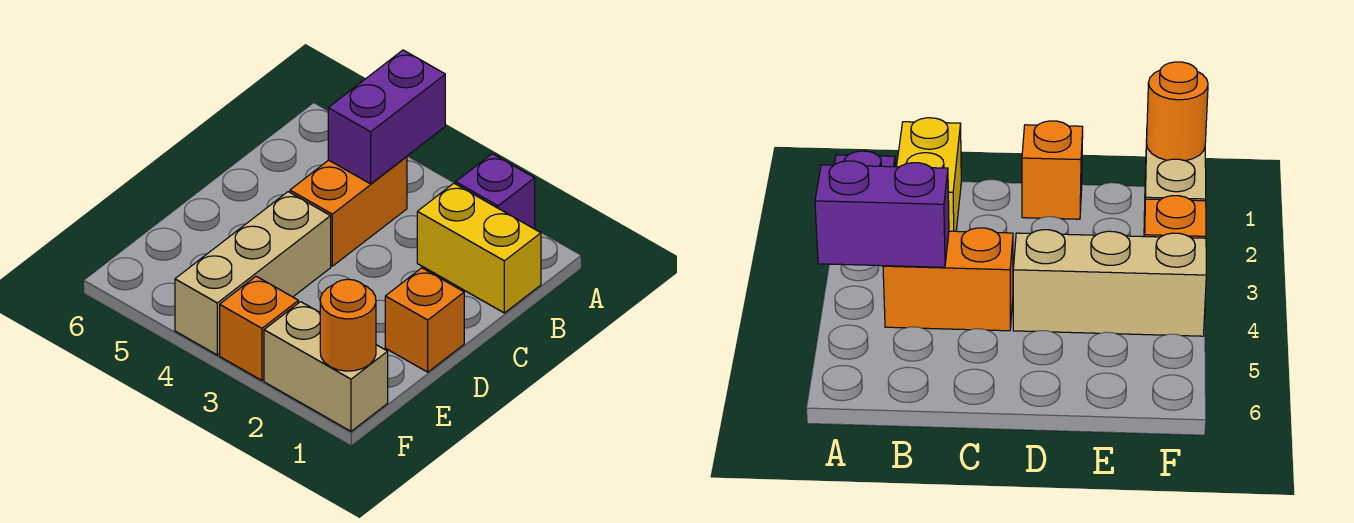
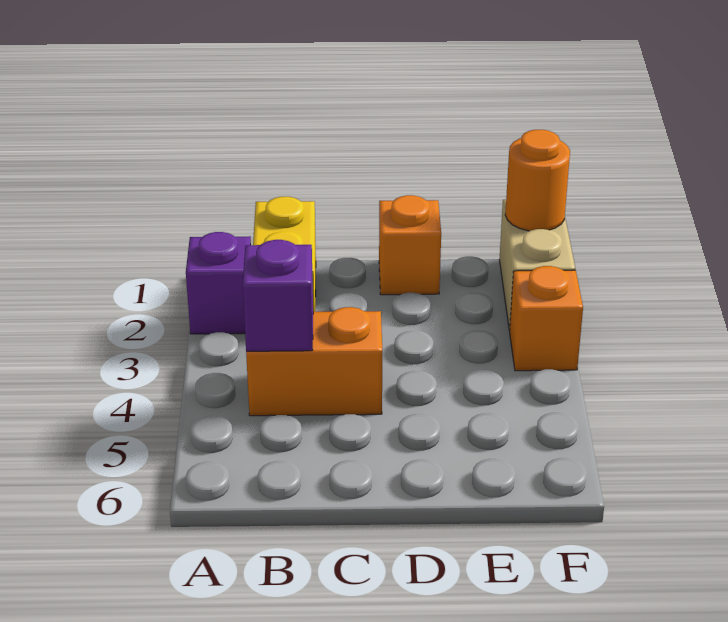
purple 1x2 brick [328,50,445,184] -> purple 1x1 brick [243,240,313,351]
tan 1x3 brick [175,192,331,355] -> none

